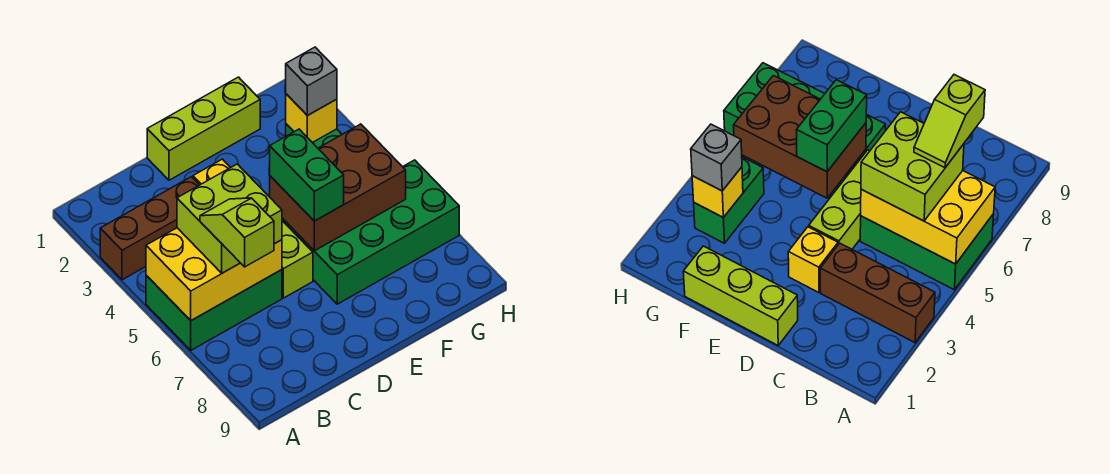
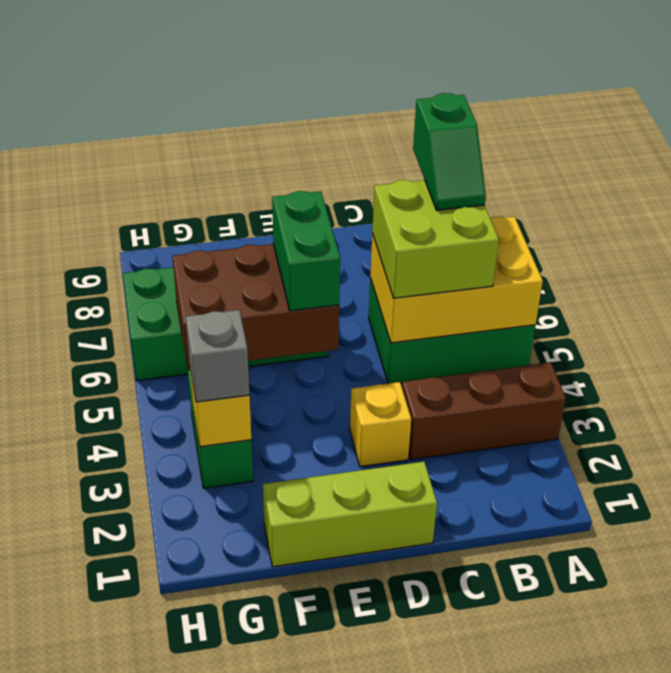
lime 1x2 slope [200,198,274,267] -> green 1x2 slope [413,93,486,210]
lime 1x3 brick [282,221,313,298] -> none

